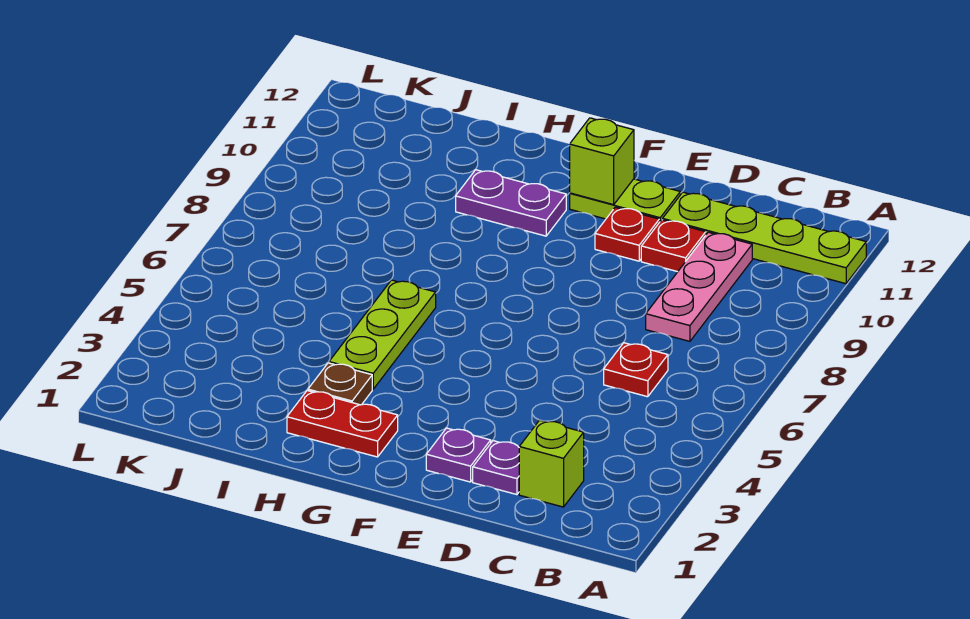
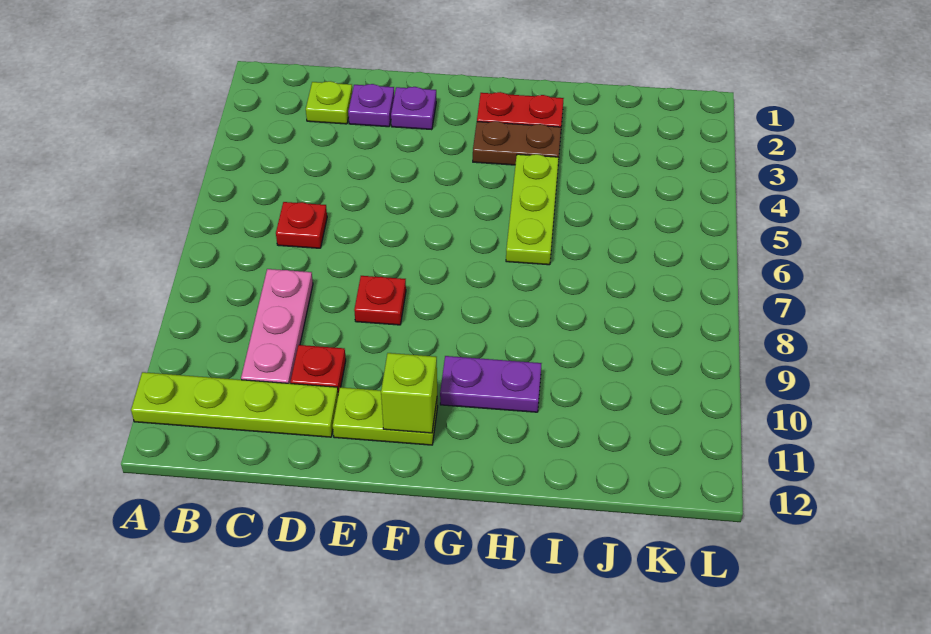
lime 1x1 brick [519,420,584,507] -> lime 1x1 plate [306,81,353,124]
red 1x1 plate [595,207,659,261] -> red 1x1 plate moved to [354,276,406,325]
brown 1x1 plate [308,363,372,405] -> brown 1x2 plate [473,121,561,165]

